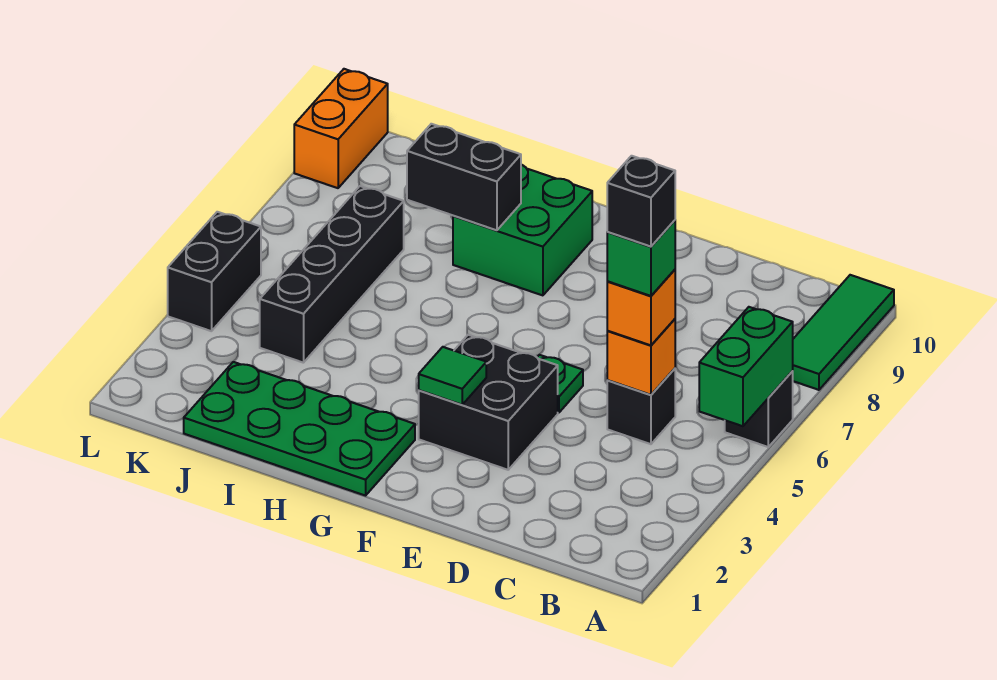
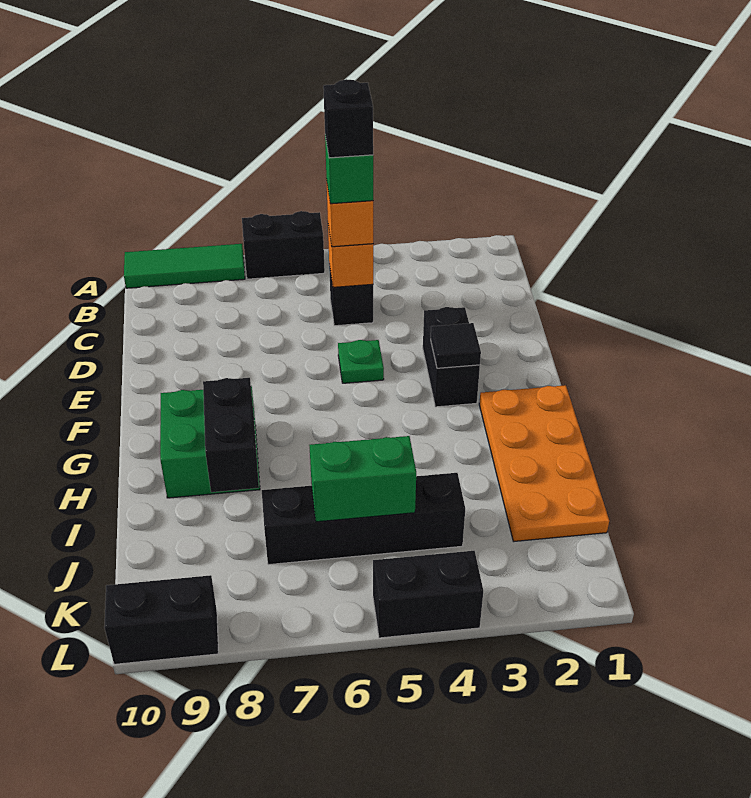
green 1x2 brick [699,307,793,426] -> green 1x2 brick moved to [309,436,416,522]
black 1x1 brick [725,371,793,447] -> black 1x2 brick [242,211,325,279]
black 2x2 brick [419,335,558,470] -> black 1x2 brick [423,307,480,407]
green 1x1 tile [419,347,486,405] -> black 1x1 tile [431,323,481,368]
green 2x4 plate [184,362,415,496] -> orange 2x4 plate [479,385,609,541]
orange 1x2 brick [294,69,388,188] -> black 1x2 brick [104,575,218,664]

